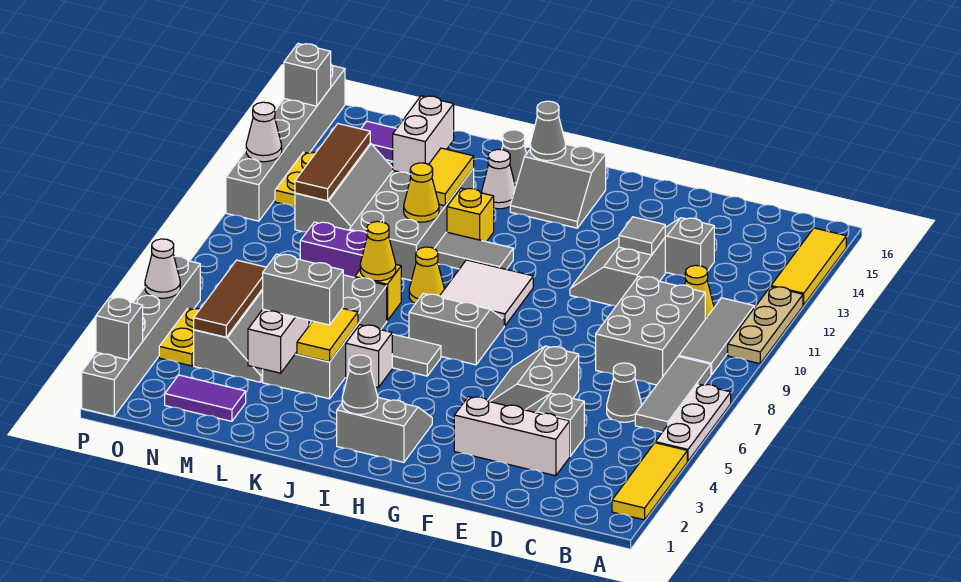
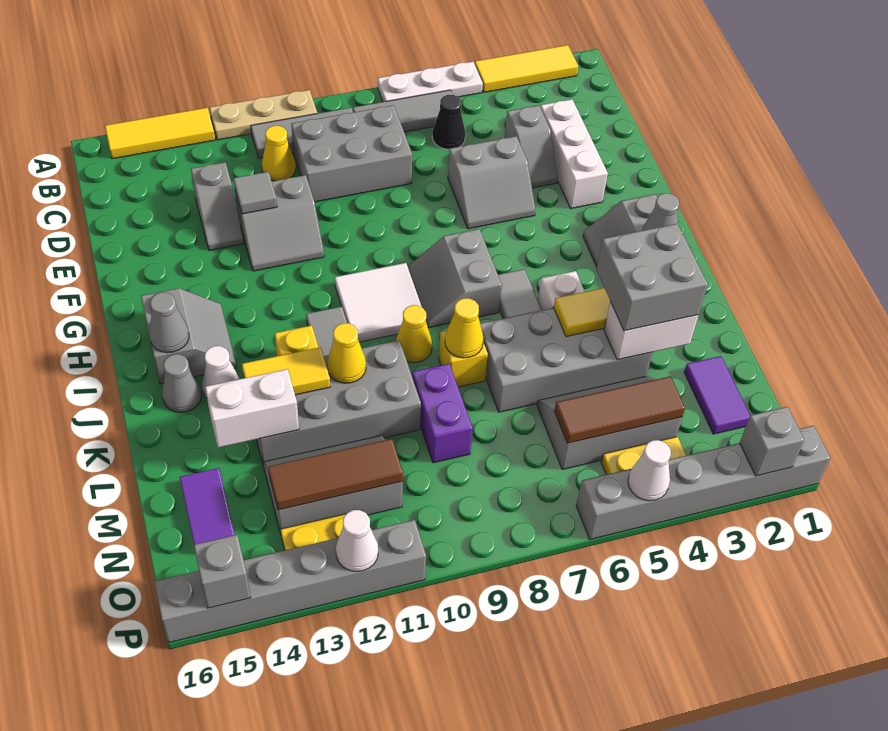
grey 1x1 cone [607,363,642,422] -> black 1x1 cone [432,95,465,149]
grey 1x2 brick [263,254,343,325] -> grey 2x2 brick [597,224,708,331]

